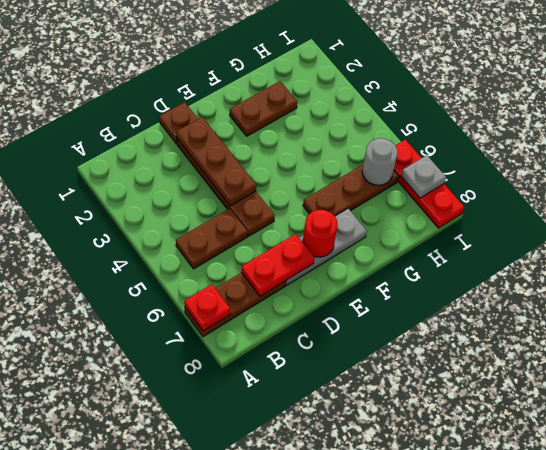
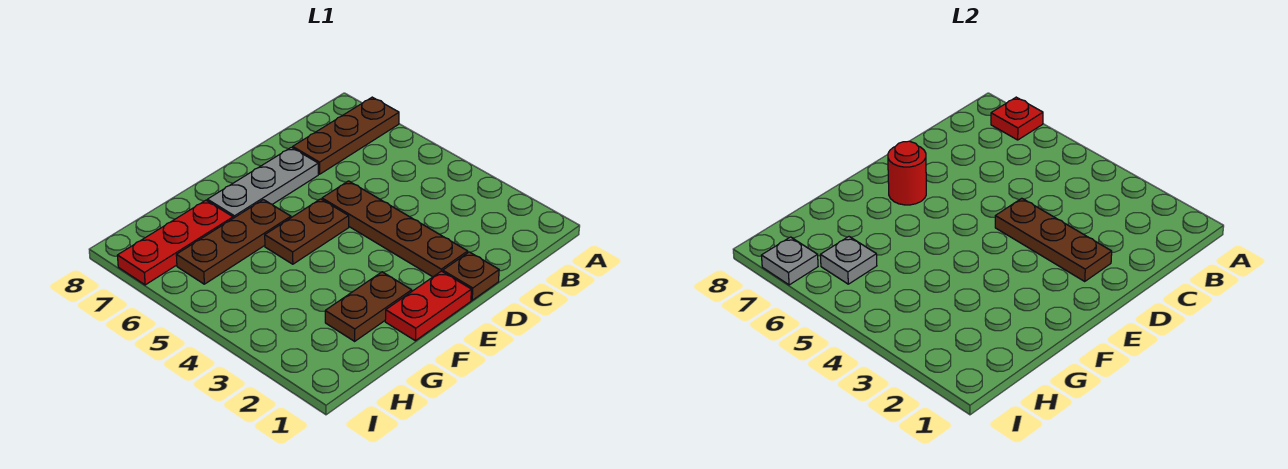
brown 1x2 plate [176,208,248,269] -> brown 1x2 plate moved to [265,199,349,264]
red 1x2 plate [241,234,314,296] -> red 1x2 plate moved to [385,271,471,341]
grey 1x1 round brick [362,138,398,185] -> grey 1x1 plate [820,237,877,284]
red 1x3 plate [394,140,464,228] -> red 1x3 plate turned to [117,200,233,285]

